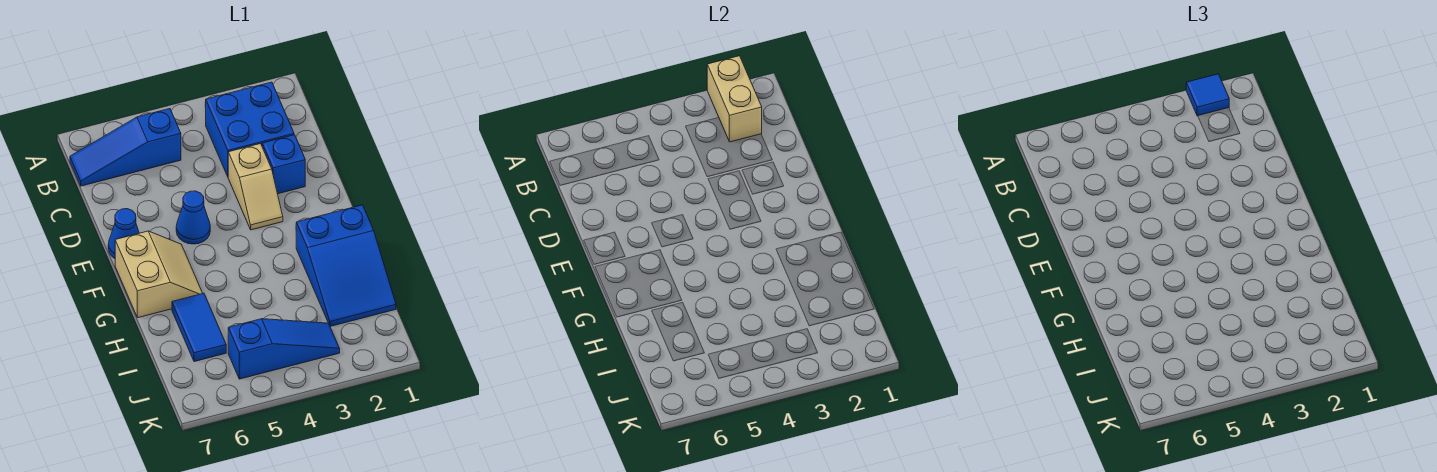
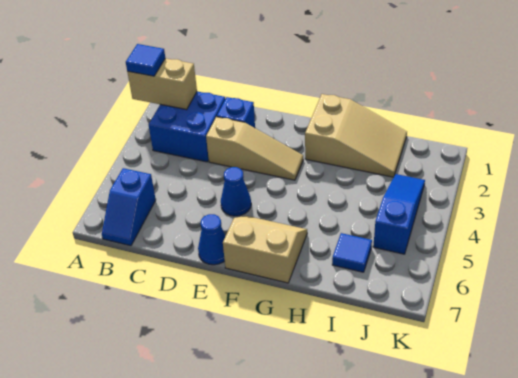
blue 1x3 slope [70,109,181,186] -> blue 1x2 slope [102,168,156,246]
tan 1x2 slope [228,144,283,230] -> tan 1x3 slope [206,117,303,180]
blue 2x3 slope [296,205,396,326] -> tan 2x3 slope [305,94,407,177]
blue 1x2 tile [172,293,226,362] -> blue 1x1 tile [332,233,372,272]

